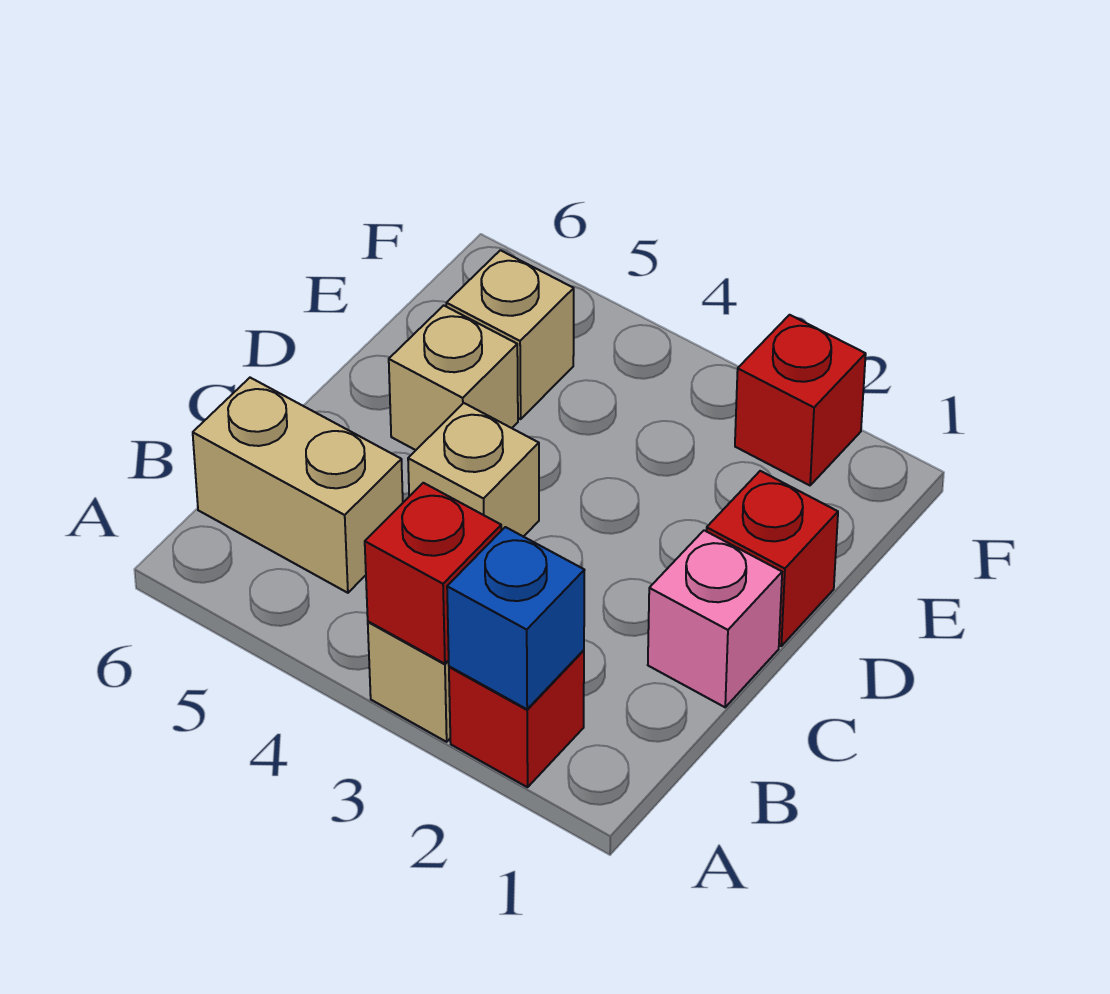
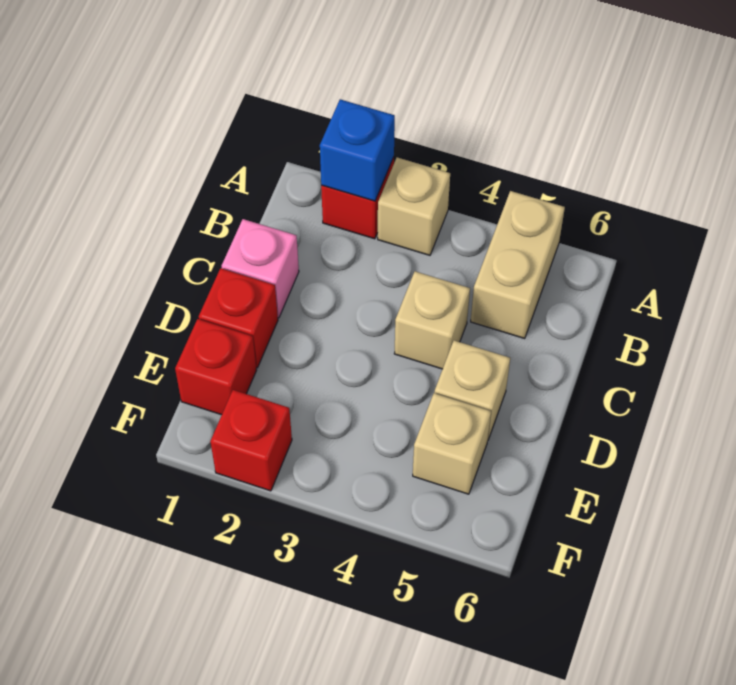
red 1x1 brick [365,483,501,664] -> red 1x1 brick moved to [175,319,257,415]
tan 1x2 brick [193,378,403,593] -> tan 1x2 brick turned to [471,191,565,339]

